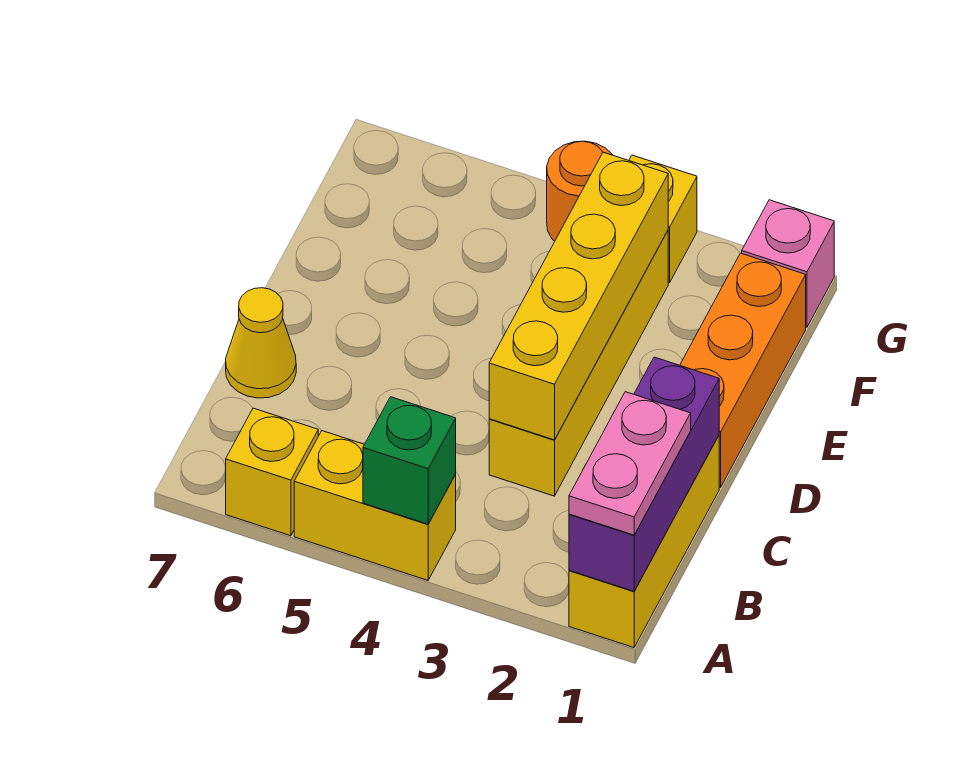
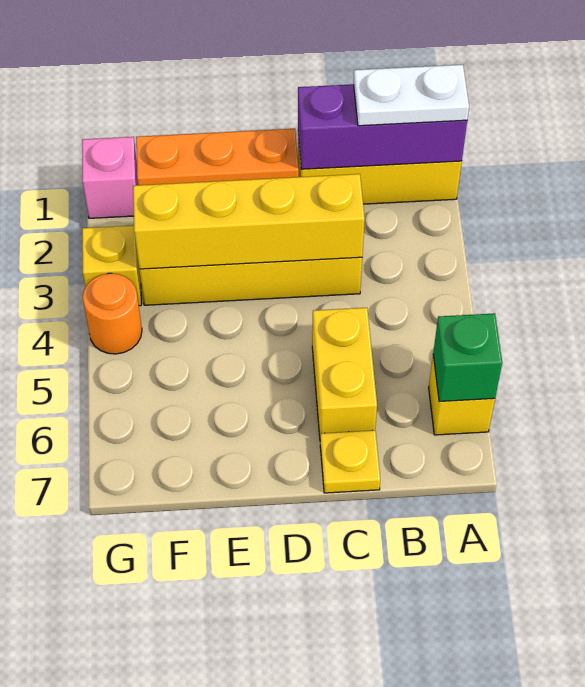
pink 1x2 plate [569,392,691,535] -> white 1x2 plate [354,65,469,126]
yellow 1x2 brick [294,431,456,580] -> yellow 1x2 brick moved to [312,308,377,436]
green 1x1 brick [363,397,456,524] -> green 1x1 brick moved to [433,313,502,401]
yellow 1x1 cone [226,288,296,398] -> yellow 1x1 plate [320,430,380,493]

